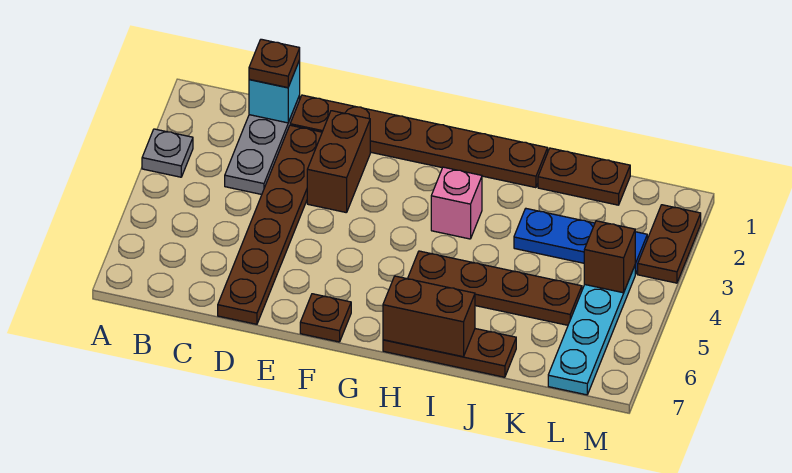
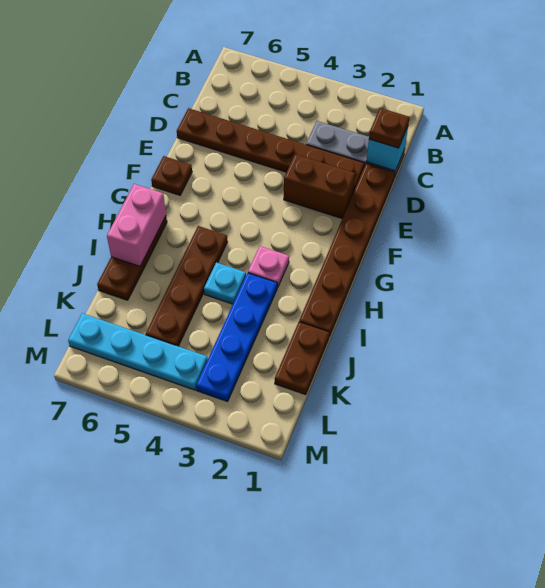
grey 1x1 plate [142,129,193,177] -> none
pink 1x1 brick [431,167,482,239] -> pink 1x1 plate [248,246,289,287]
brown 1x2 brick [383,276,475,357] -> pink 1x2 brick [107,184,166,266]
none -> cyan 1x1 plate [204,262,246,304]
blue 1x3 plate [514,209,647,274] -> blue 1x4 plate [196,273,278,402]
brown 1x1 brick [584,221,635,293] -> none
brown 1x2 plate [638,205,701,283] -> none

